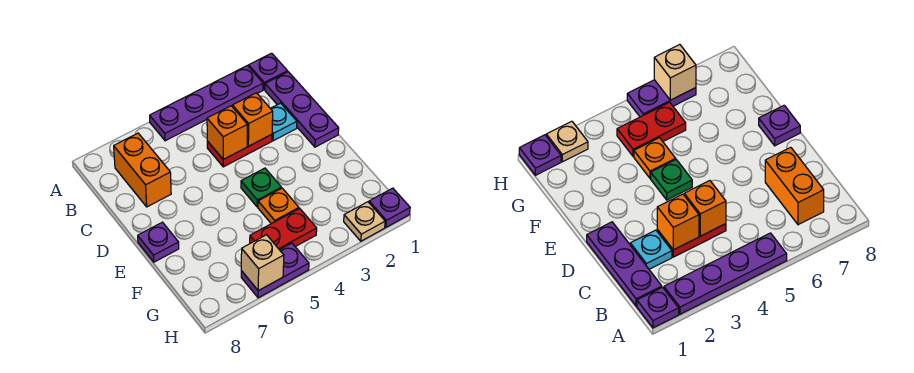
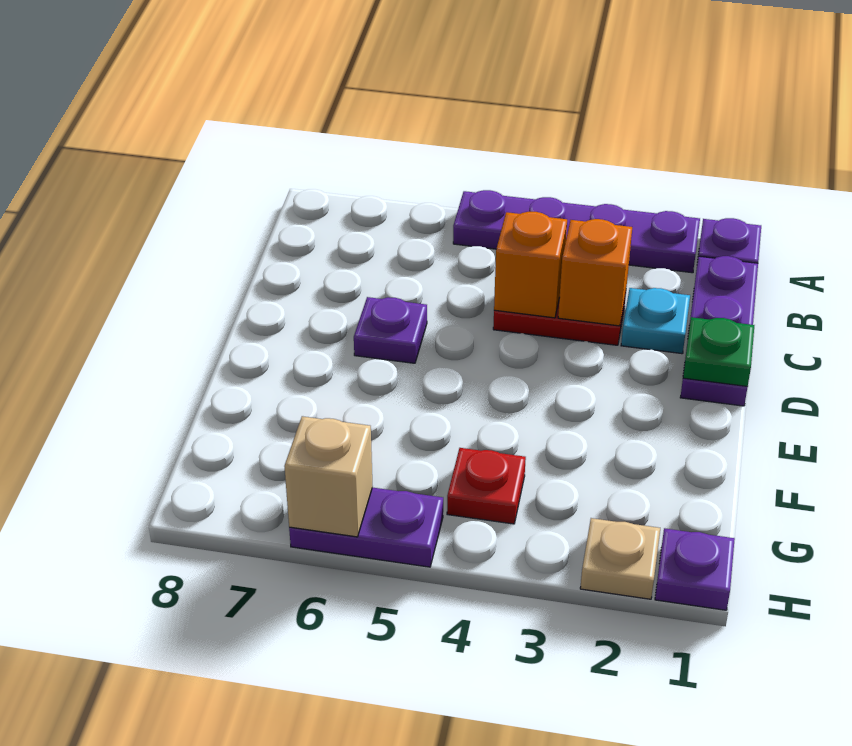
orange 1x2 brick [114,133,171,207] -> none
green 1x1 plate [241,168,281,207] -> green 1x1 plate moved to [683,317,754,386]
purple 1x1 plate [138,222,179,262] -> purple 1x1 plate moved to [354,297,427,363]
orange 1x1 plate [258,188,299,224] -> none
red 1x2 plate [250,209,317,250] -> red 1x1 plate [447,448,526,524]

